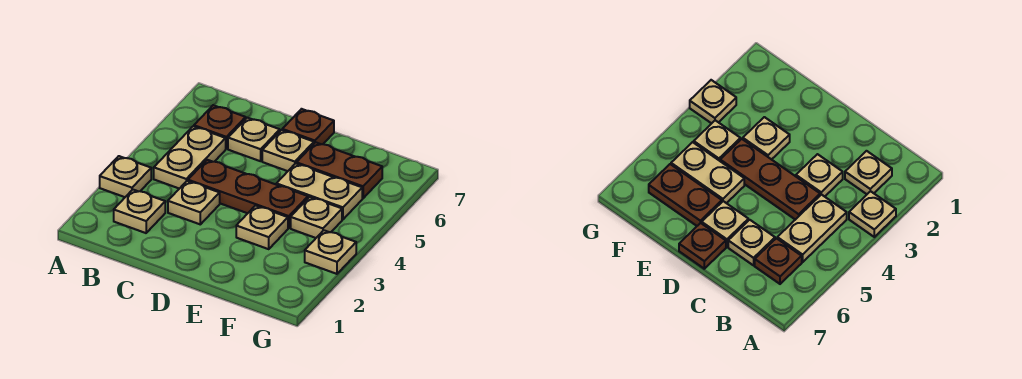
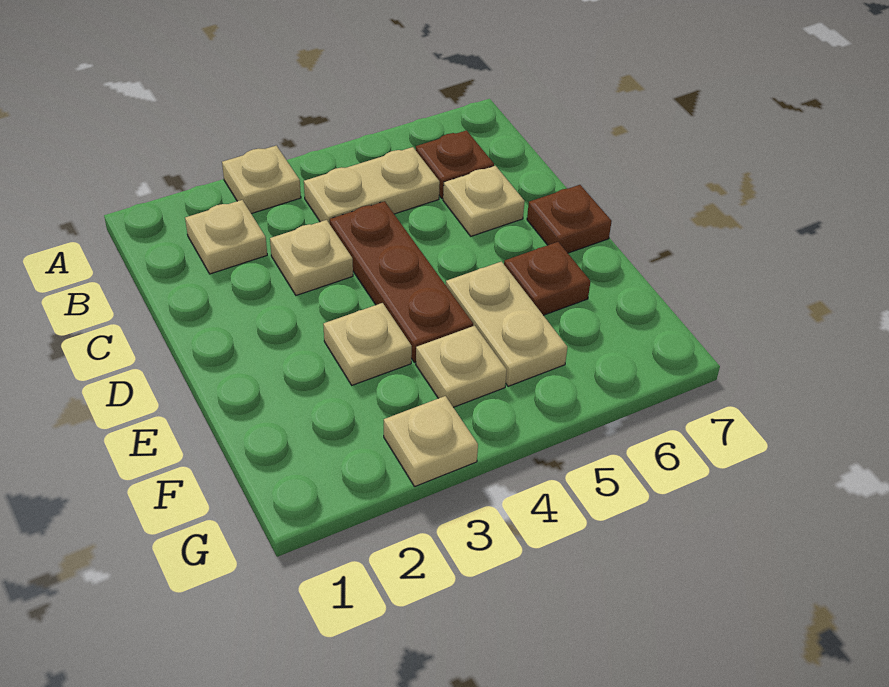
tan 1x1 plate [262,130,314,171] -> none
brown 1x2 plate [296,142,382,198] -> brown 1x1 plate [504,242,590,315]

